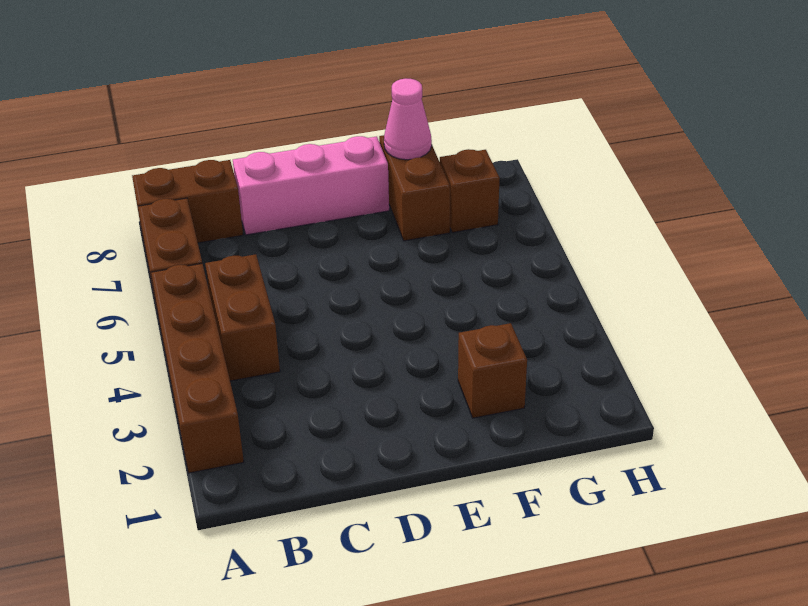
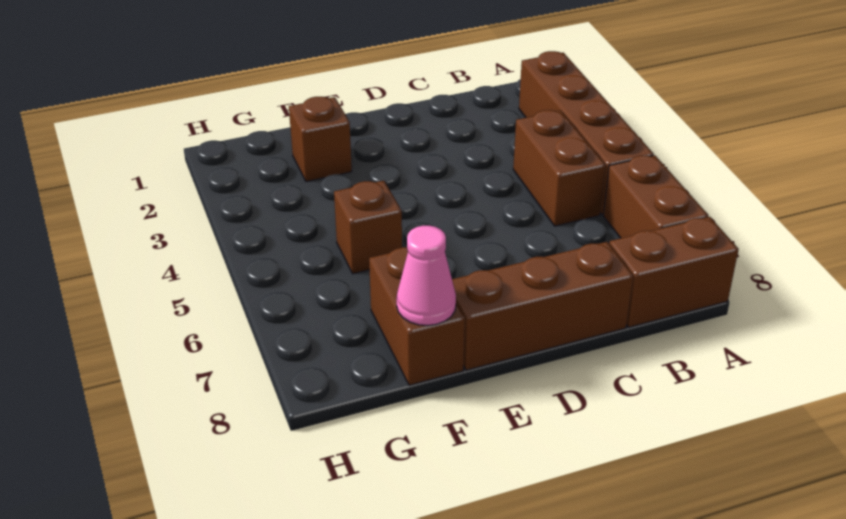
pink 1x3 brick [233,136,389,235] -> brown 1x3 brick [452,242,633,370]
brown 1x1 brick [440,149,500,233] -> brown 1x1 brick moved to [334,181,402,274]

